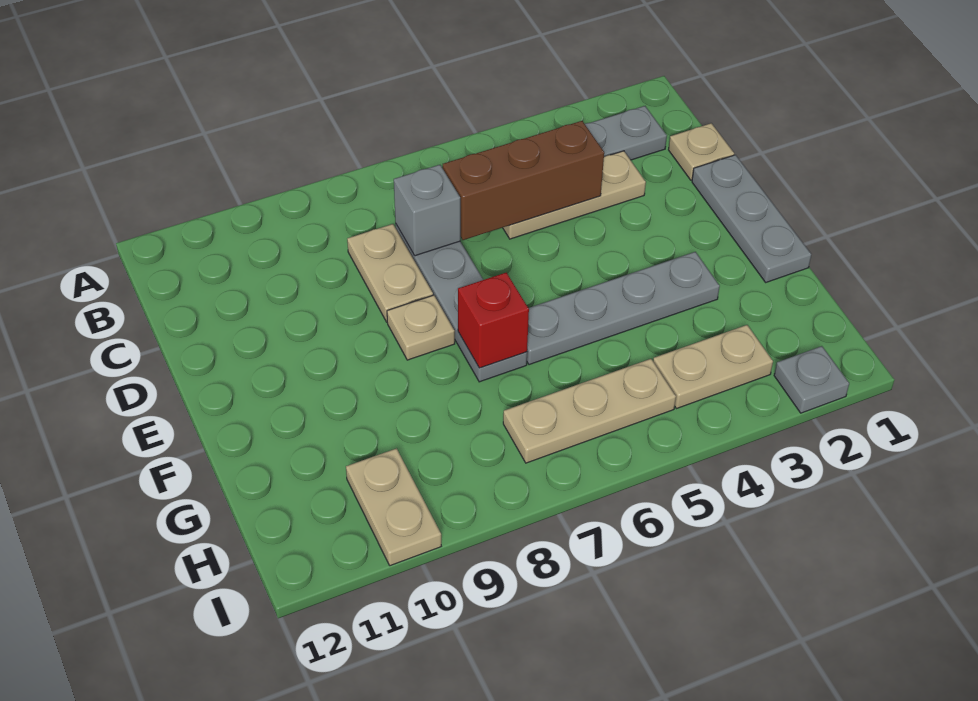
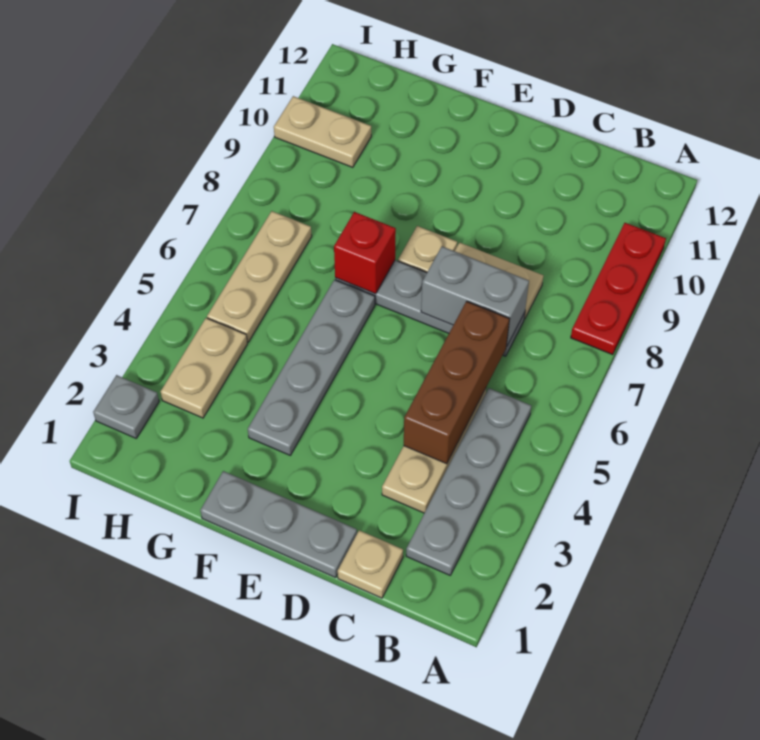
none -> red 1x3 plate [571,223,666,355]
grey 1x1 brick [394,165,460,256] -> grey 1x2 brick [421,246,529,347]

